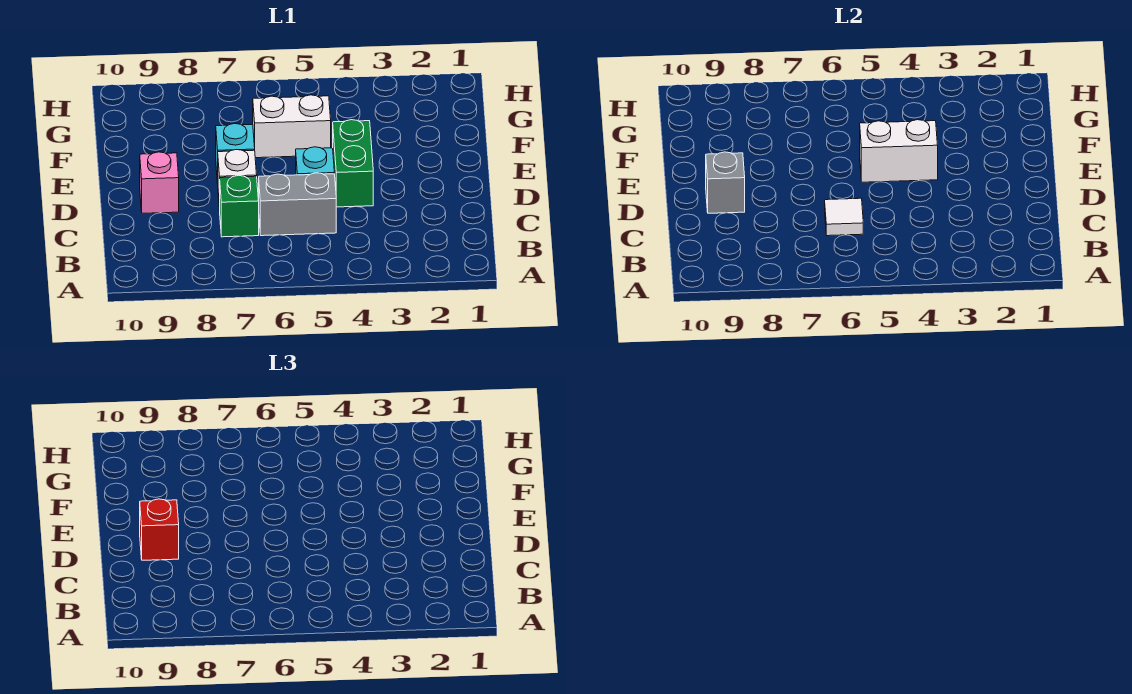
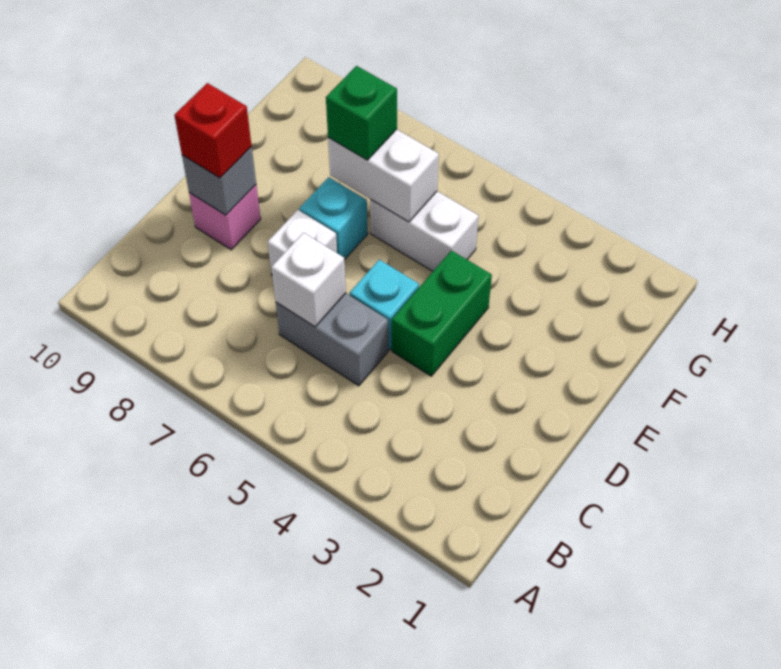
white 1x1 tile [825,198,863,236] -> white 1x1 brick [271,233,346,327]
green 1x1 brick [220,175,259,237] -> green 1x1 brick moved to [326,66,397,160]
white 1x2 brick [860,120,938,182] -> white 1x2 brick moved to [328,129,439,222]

